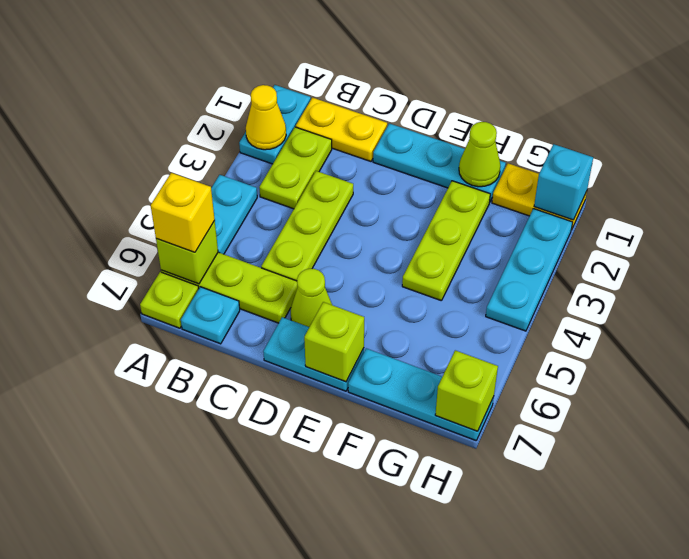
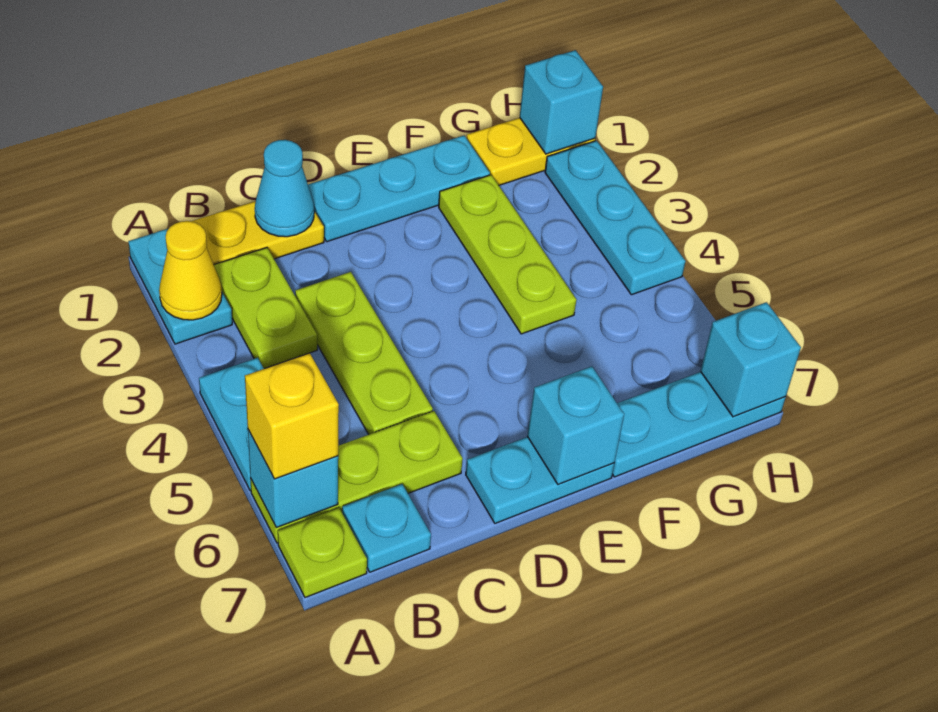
lime 1x1 brick [156,221,218,284] -> cyan 1x1 brick [248,430,338,527]
none -> cyan 1x1 cone [255,140,314,237]
lime 1x1 cone [291,269,332,327] -> none
lime 1x1 brick [304,302,364,382] -> cyan 1x1 brick [527,366,624,484]
lime 1x1 cone [459,122,500,187] -> none
lime 1x1 brick [435,350,498,431] -> cyan 1x1 brick [701,302,801,417]

